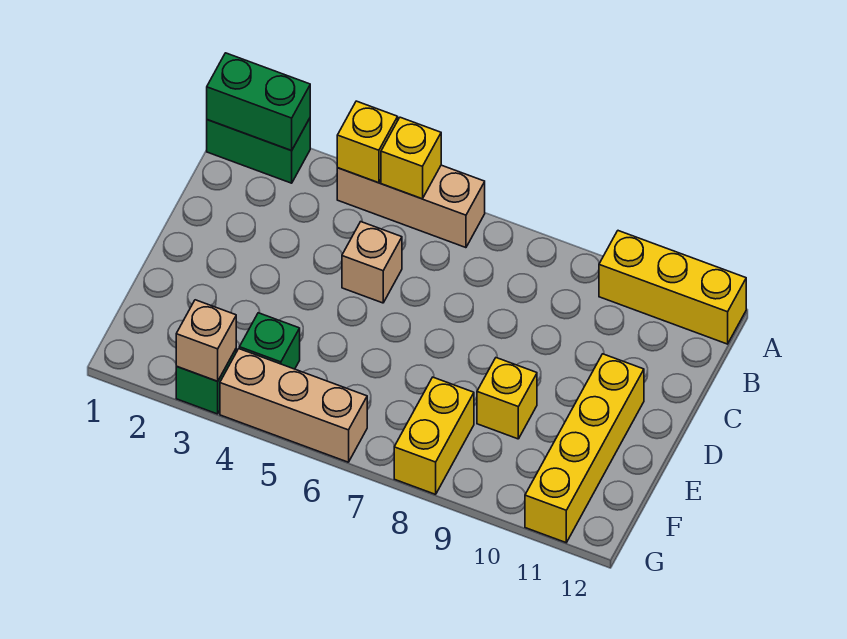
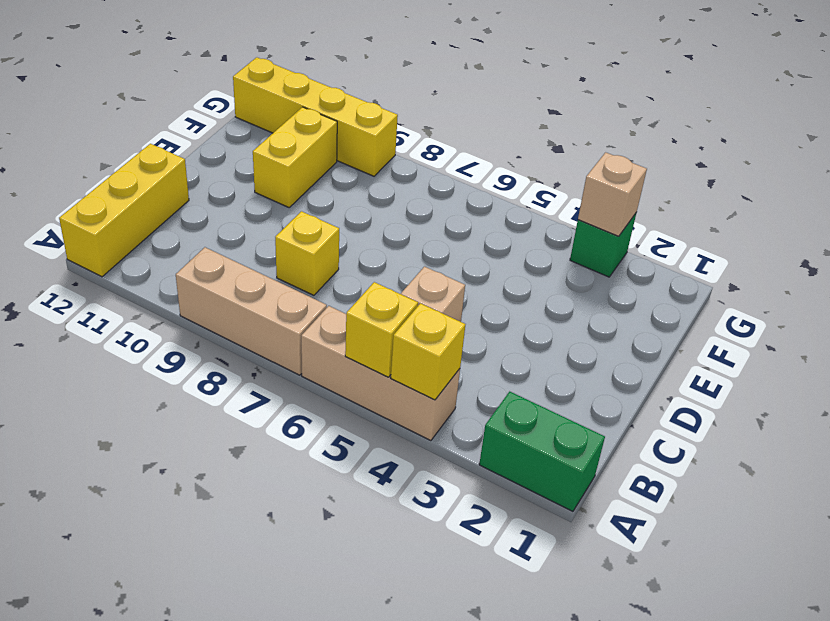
green 1x2 brick [207,53,310,151] -> none
yellow 1x3 brick [599,231,746,344] -> yellow 1x3 brick turned to [59,144,189,277]
yellow 1x4 brick [525,354,644,543] -> yellow 1x4 brick turned to [233,57,398,176]
yellow 1x1 brick [477,358,537,439] -> yellow 1x1 brick moved to [275,211,339,295]
green 1x1 brick [239,313,300,369] -> none
yellow 1x2 brick [394,377,474,494] -> yellow 1x2 brick moved to [253,107,337,207]
tan 1x3 brick [220,349,367,462] -> tan 1x3 brick moved to [176,247,327,375]

